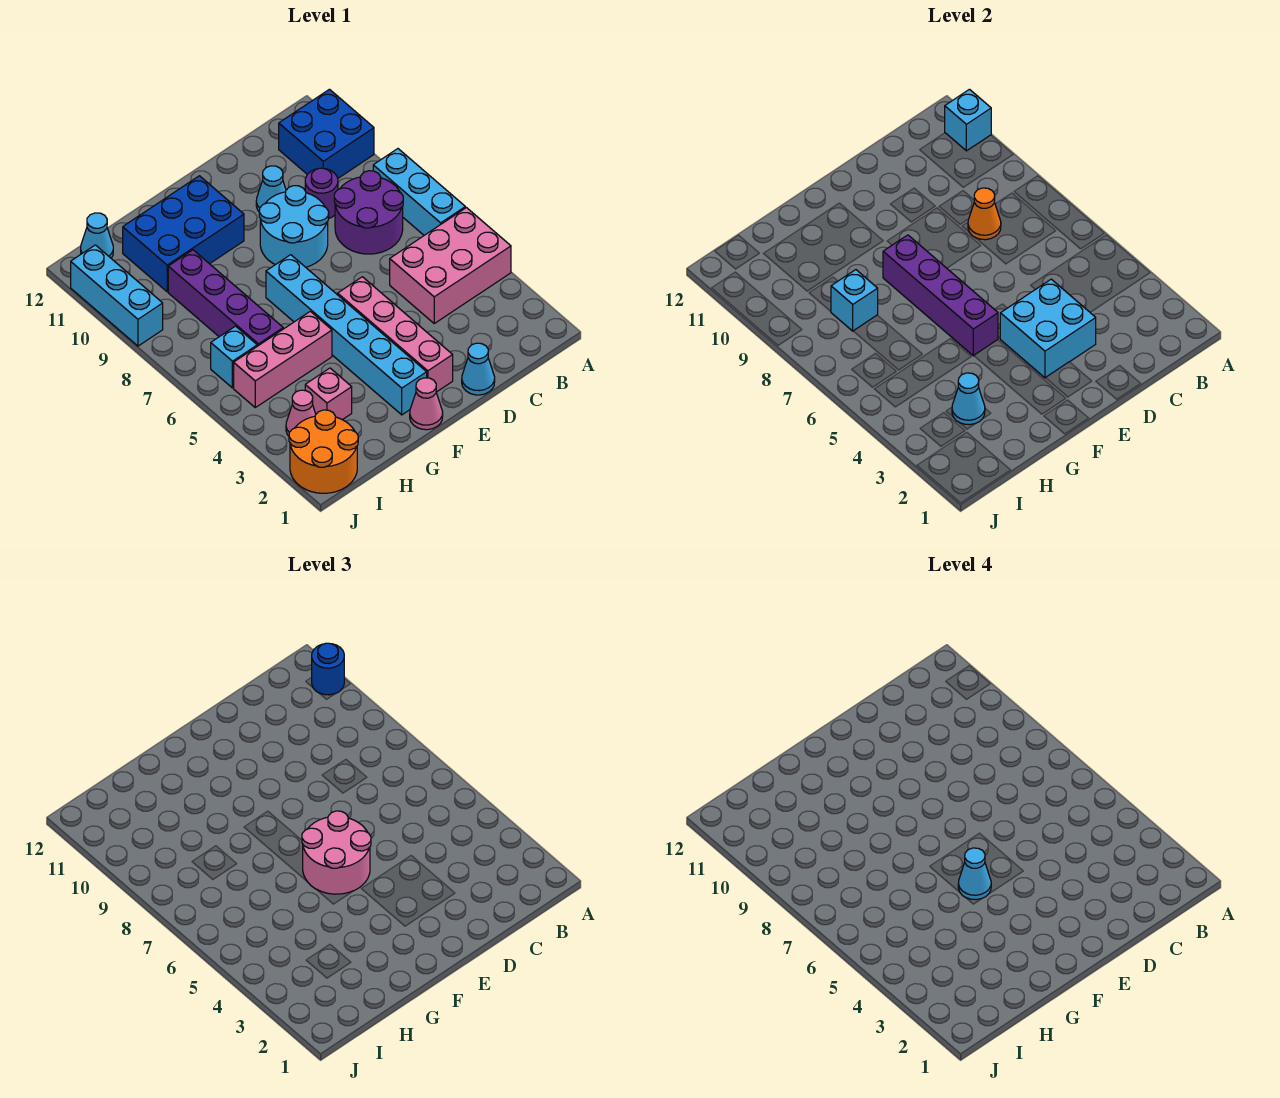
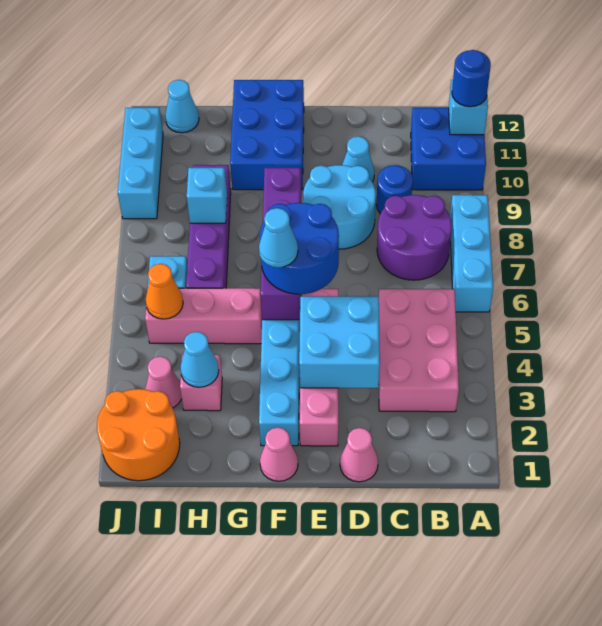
pink 2x3 brick [390,208,511,323] -> pink 2x3 brick turned to [379,289,459,412]
orange 1x1 cone [968,188,1001,240] -> orange 1x1 cone moved to [146,264,183,319]
purple 1x1 round brick [305,168,338,219] -> blue 1x1 round brick [376,165,413,214]
cyan 1x1 cone [462,343,495,395] -> pink 1x1 cone [340,428,378,482]
pink 2x2 round brick [302,811,371,894] -> blue 2x2 round brick [260,203,339,295]
blue 2x3 brick [123,176,244,292] -> blue 2x3 brick turned to [230,80,304,190]

